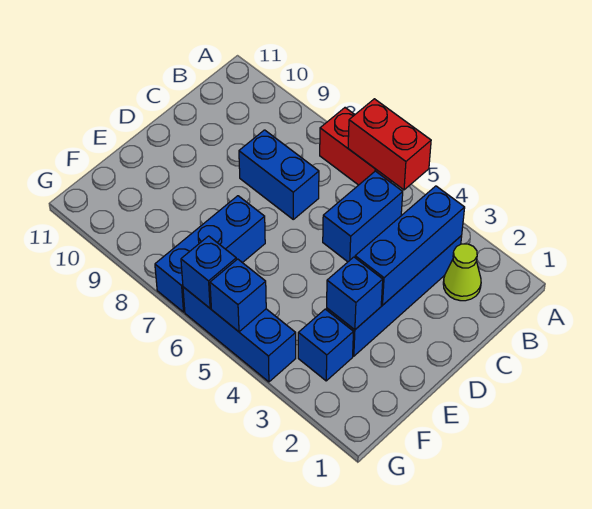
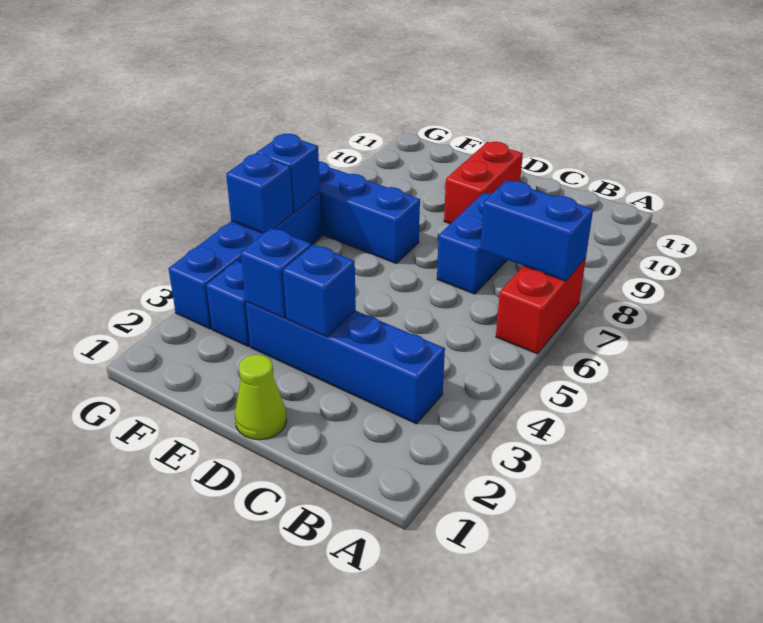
red 1x2 brick [348,99,431,190] -> red 1x2 brick moved to [444,142,523,224]
lime 1x1 cone [443,244,481,301] -> lime 1x1 cone moved to [235,355,287,440]
blue 1x3 brick [355,186,465,305] -> blue 1x1 brick [283,244,356,337]
blue 1x2 brick [323,171,403,262] -> blue 1x2 brick moved to [480,180,593,281]
blue 1x3 brick [183,287,296,382] -> blue 1x4 brick [168,193,322,329]

